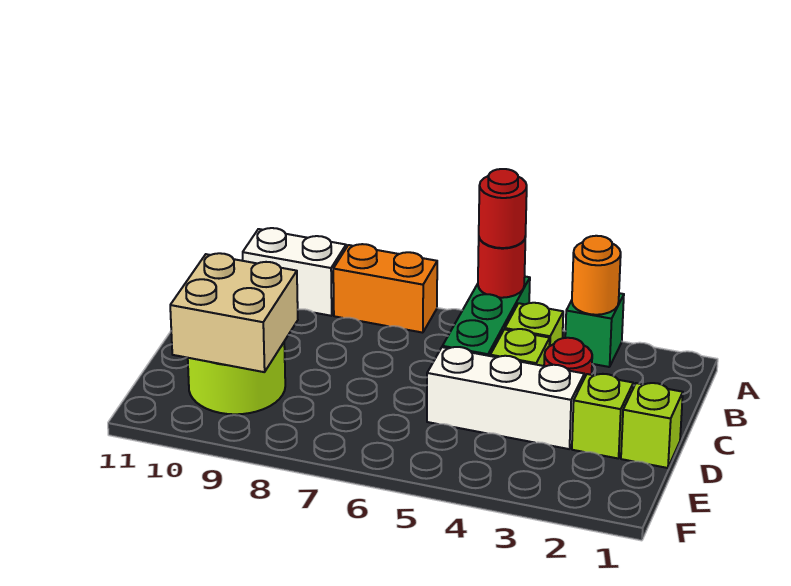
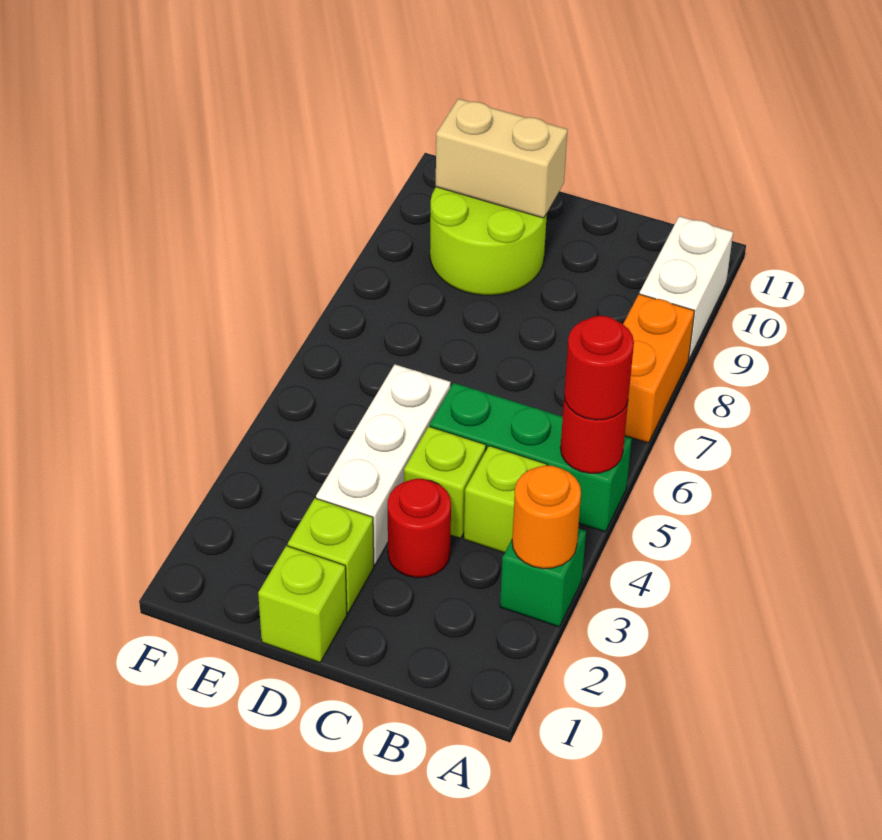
tan 2x2 brick [170,253,298,372] -> tan 1x2 brick [436,99,567,218]

